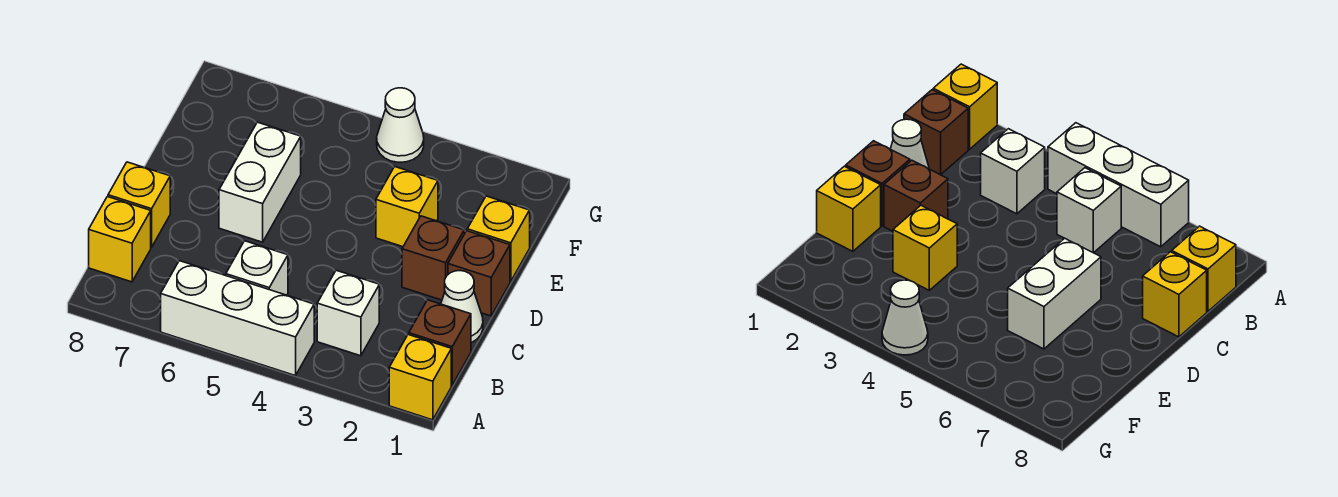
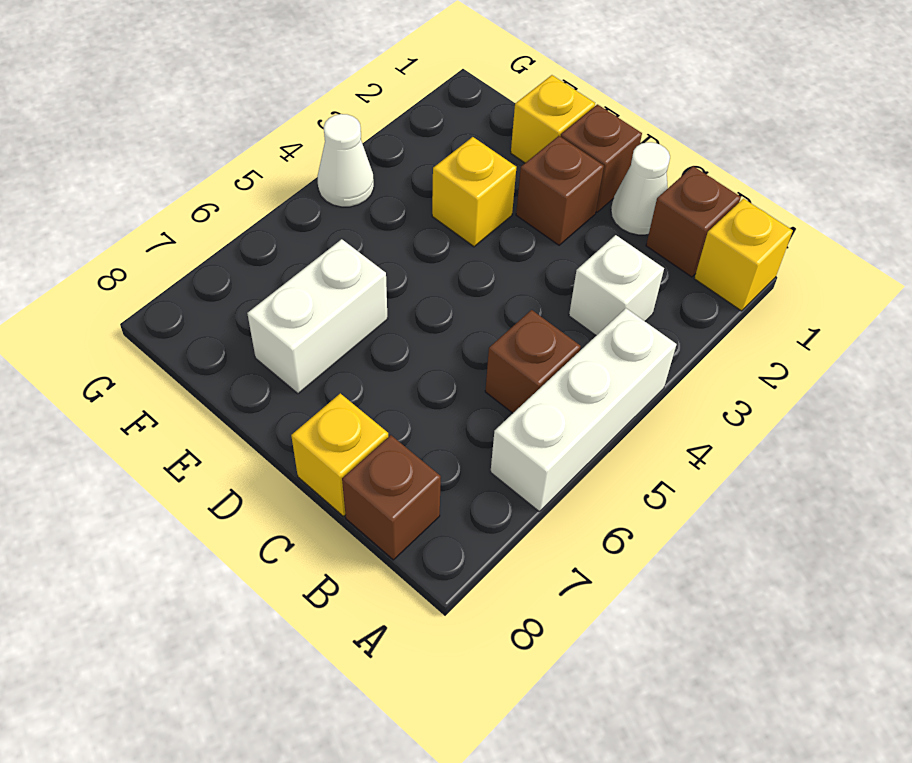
white 1x1 brick [226,241,288,295] -> brown 1x1 brick [485,310,581,413]
yellow 1x1 brick [89,197,151,282] -> brown 1x1 brick [342,435,441,560]
white 1x2 brick [219,122,301,242] -> white 1x2 brick turned to [247,239,387,394]

